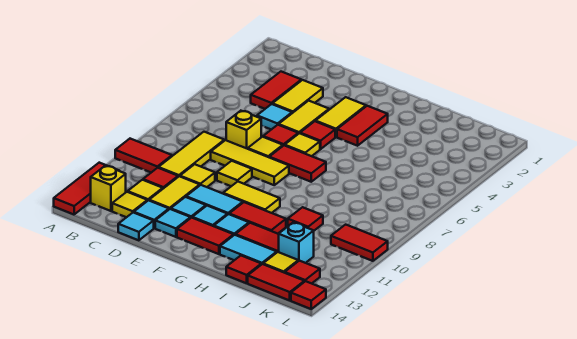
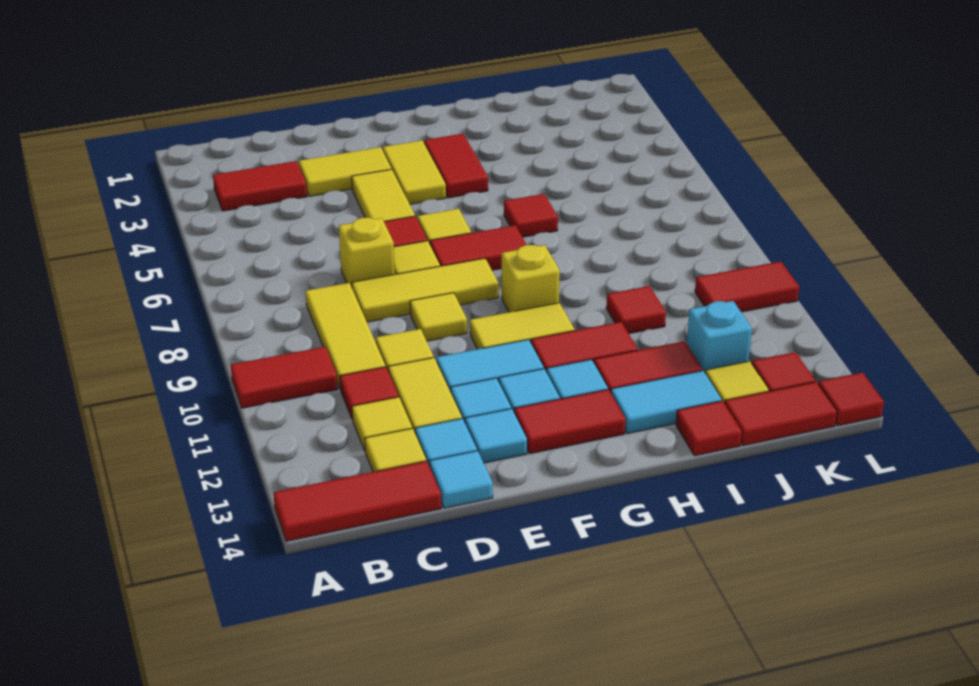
red 1x3 tile [54,163,119,214] -> red 1x3 tile turned to [273,461,441,541]
yellow 1x1 brick [91,166,126,211] -> yellow 1x1 brick moved to [502,245,560,312]
red 1x2 tile [251,72,301,109] -> red 1x2 tile turned to [213,161,307,211]
yellow 1x2 tile [273,80,323,113] -> yellow 1x2 tile turned to [299,147,392,196]
cyan 1x1 tile [257,104,292,130] -> none
red 1x1 tile [300,121,335,149] -> red 1x1 tile moved to [504,194,558,237]

